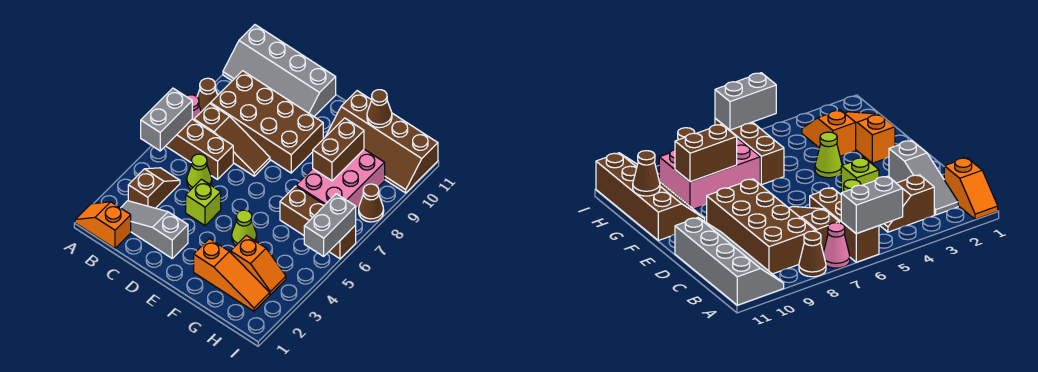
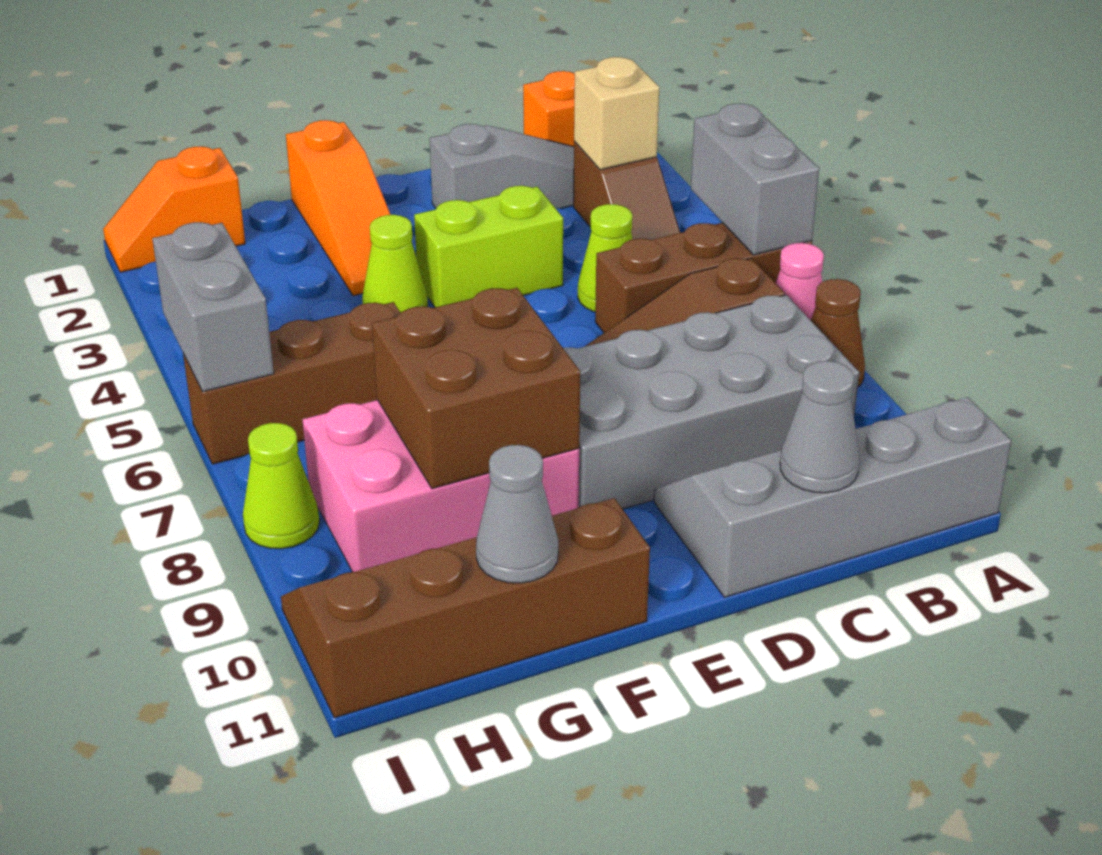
none -> tan 1x1 brick [574,57,659,170]
brown 2x4 brick [210,71,323,173] -> grey 2x4 brick [563,295,859,509]
none -> grey 1x1 cone [780,361,860,493]
lime 1x1 brick [186,179,221,226] -> lime 1x2 brick [414,186,563,307]
orange 1x3 slope [194,239,270,311] -> orange 1x3 slope turned to [286,120,391,296]
orange 1x2 slope [231,235,286,295] -> orange 1x2 slope moved to [103,146,245,272]
pink 2x3 brick [296,149,385,209] -> pink 2x3 brick turned to [302,400,579,572]
brown 1x2 brick [313,118,364,181] -> brown 2x2 brick [372,288,580,489]
brown 1x1 cone [367,90,392,128] -> grey 1x1 cone [476,445,558,583]
brown 1x1 cone [359,184,384,222] -> lime 1x1 cone [243,423,319,549]

